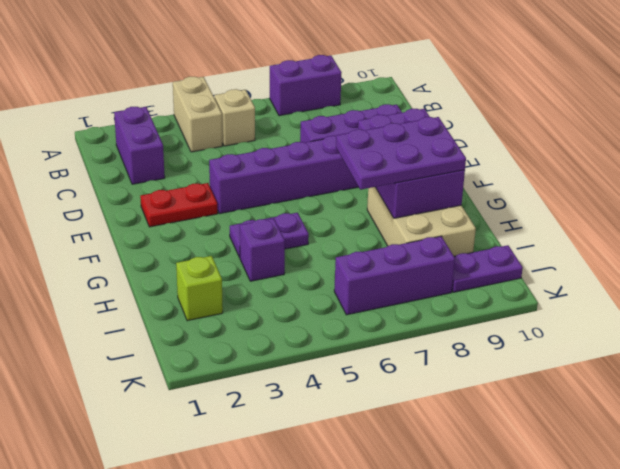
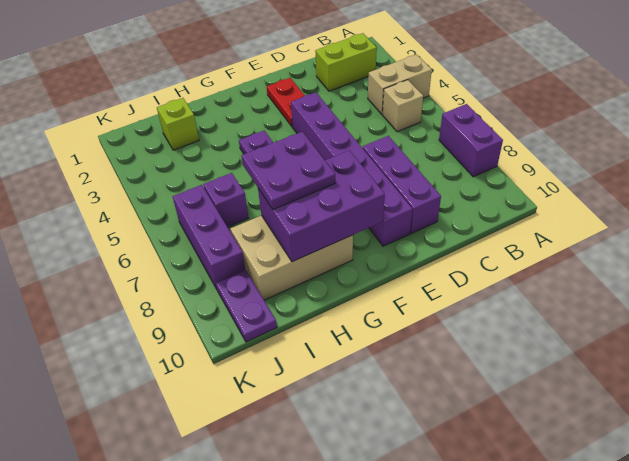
purple 1x2 brick [114,107,165,184] -> lime 1x2 brick [315,33,377,91]
purple 2x3 plate [336,117,466,190] -> purple 2x2 plate [242,132,335,209]
purple 1x1 brick [240,218,285,281] -> purple 1x1 brick moved to [203,173,249,227]

